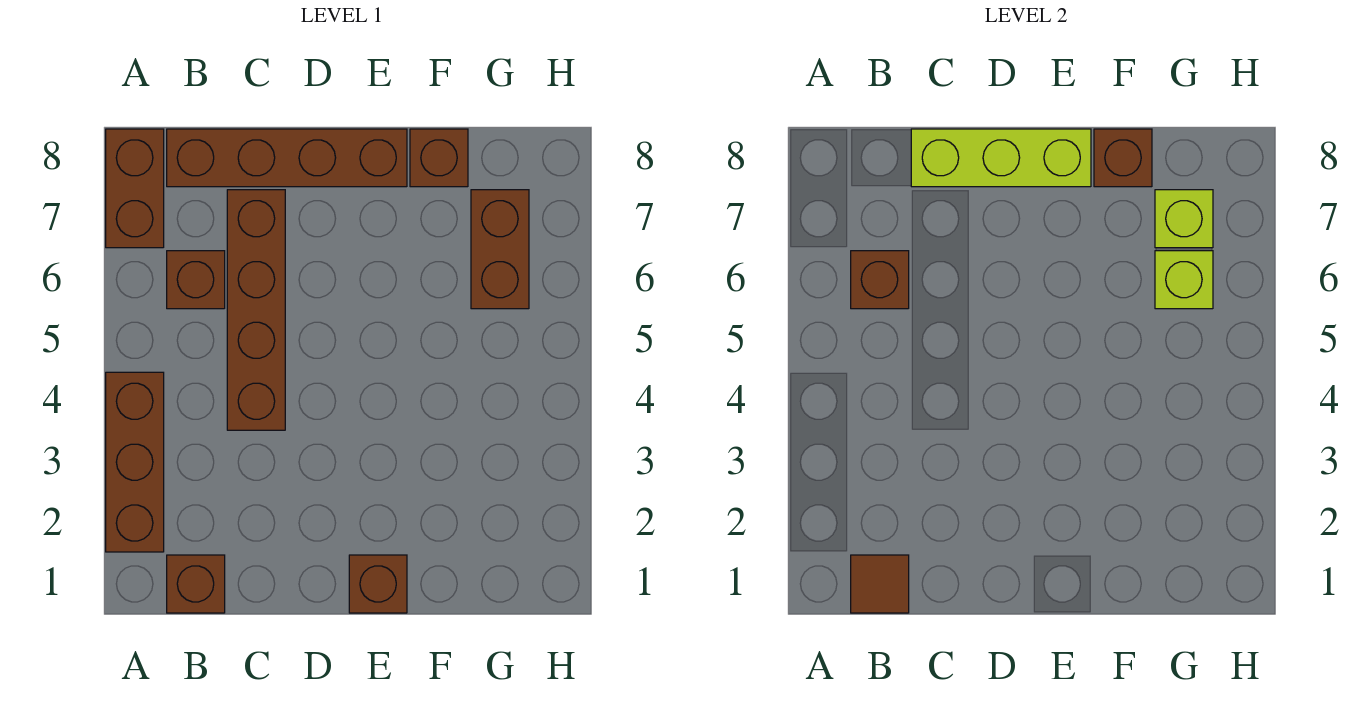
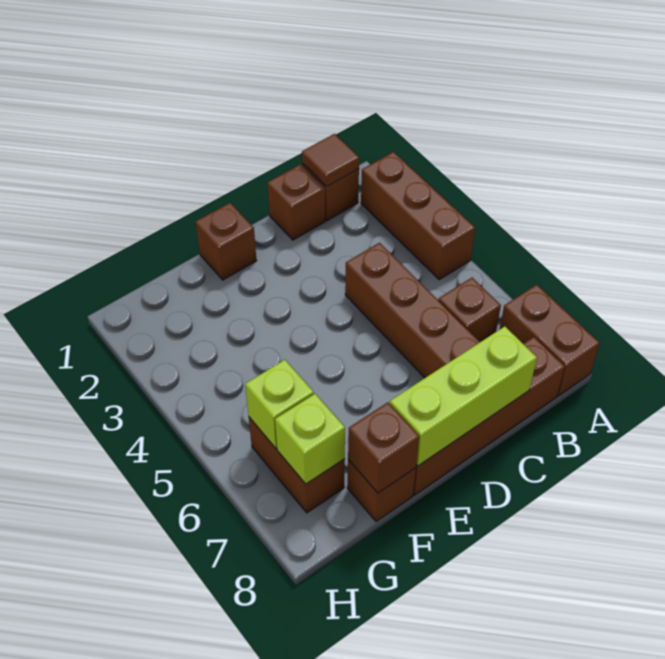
brown 1x1 brick [851,251,909,309] -> brown 1x1 brick moved to [268,164,325,240]

